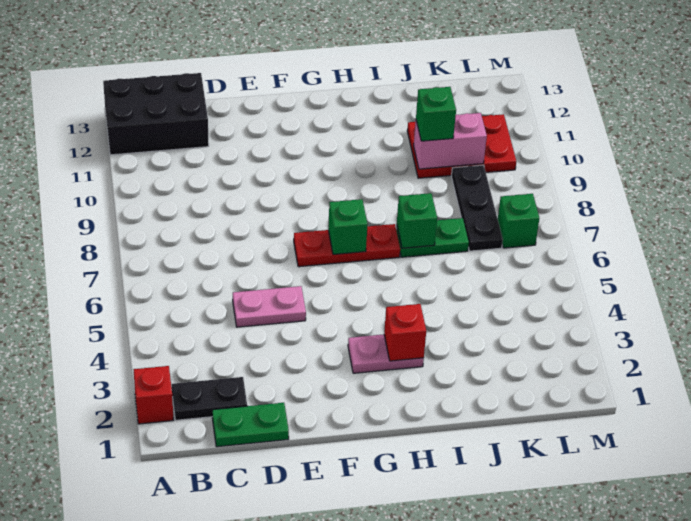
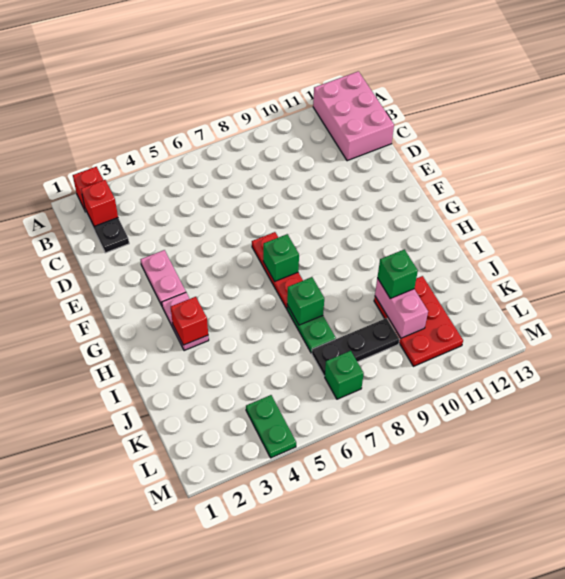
black 2x3 brick [103,73,209,155] -> pink 2x3 brick [313,71,394,161]
none -> red 1x1 brick [81,180,118,226]
green 1x2 plate [212,403,289,447] -> green 1x2 plate moved to [246,395,296,458]
pink 1x2 plate [233,286,306,327] -> pink 1x2 plate moved to [140,250,186,305]

